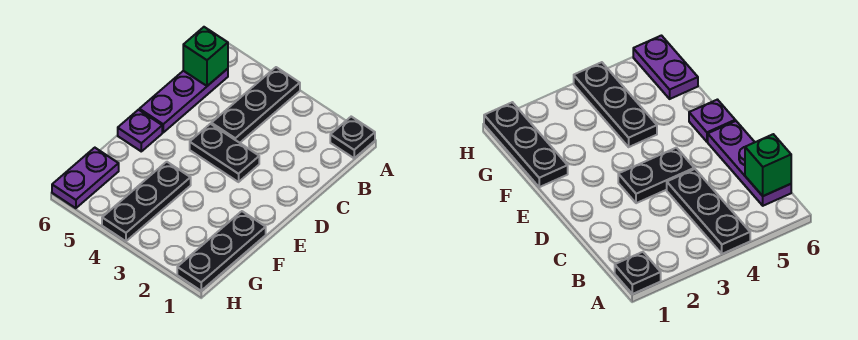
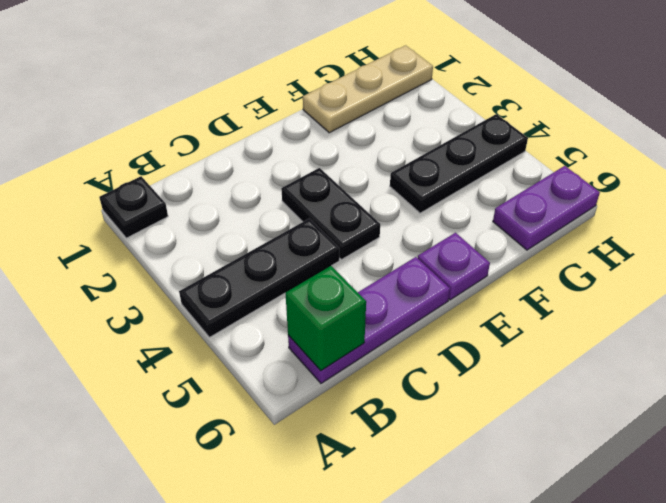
black 1x3 plate [177,211,266,291] -> tan 1x3 plate [303,45,433,133]

